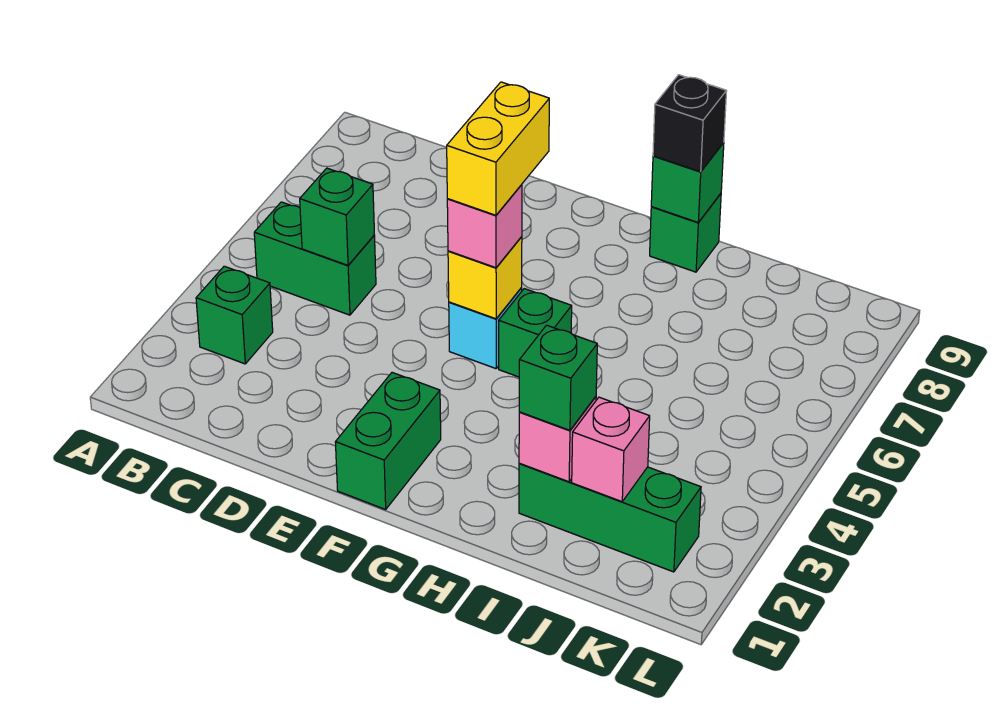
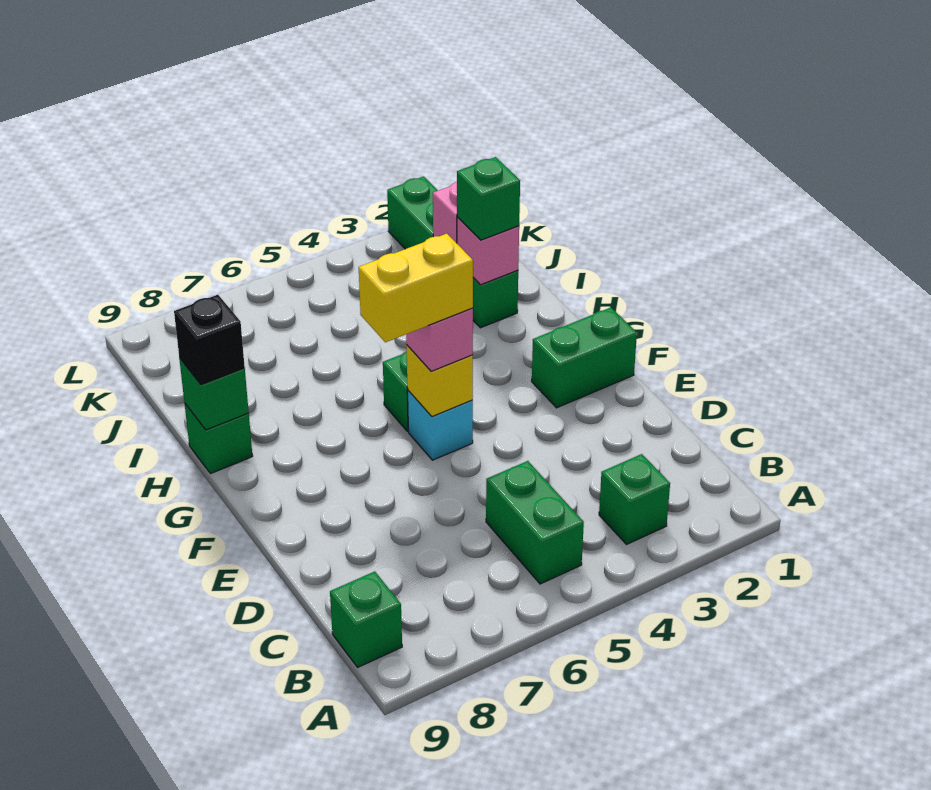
green 1x1 brick [300,168,374,265] -> green 1x1 brick moved to [330,571,402,667]
green 1x3 brick [519,463,701,572] -> green 1x4 brick [387,176,518,328]

